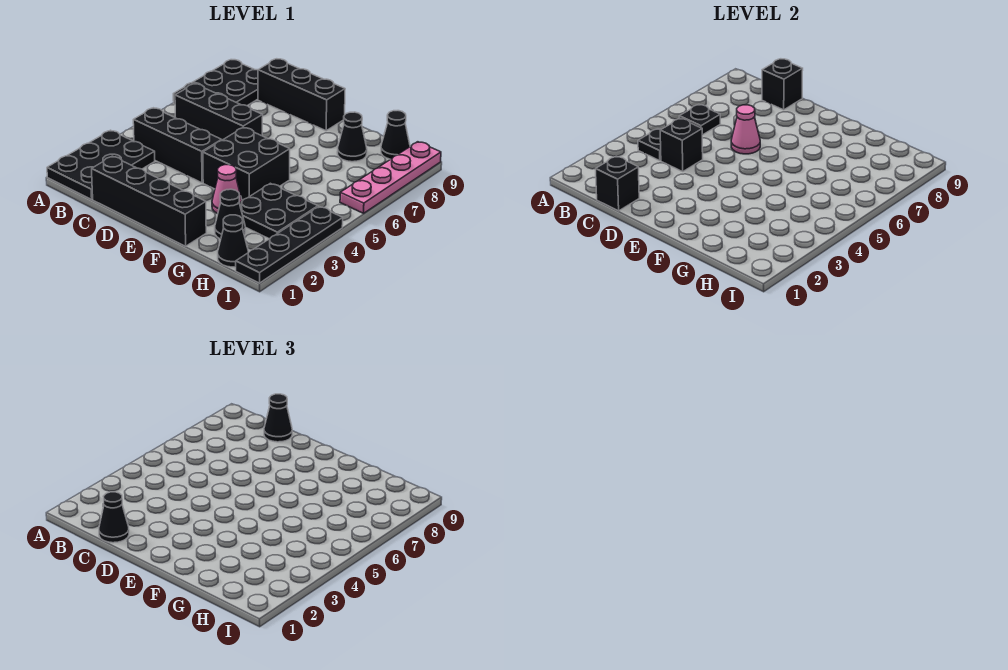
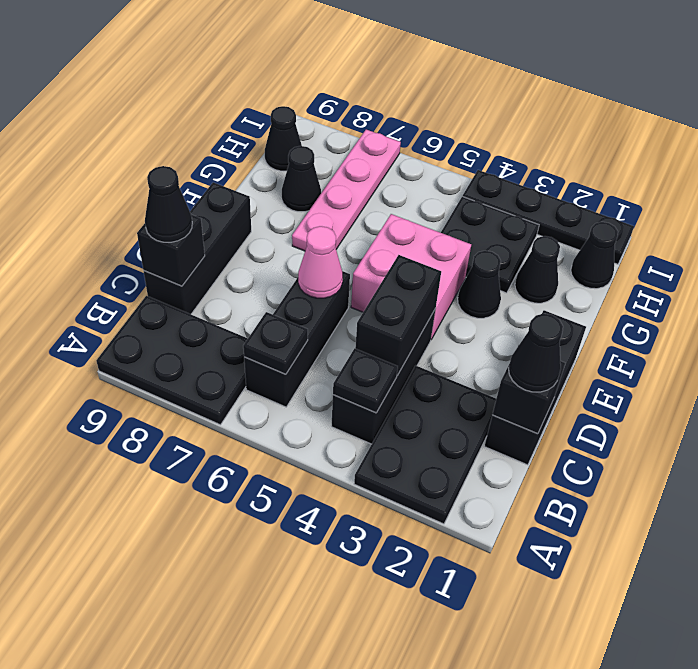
black 2x3 plate [47,130,155,199] -> black 2x3 plate turned to [354,366,496,524]
black 1x4 brick [92,156,206,246] -> black 1x3 brick [484,310,586,465]
black 1x1 brick [660,118,703,171] -> black 1x2 brick [355,255,441,375]
black 2x2 brick [203,127,290,201] -> pink 2x2 brick [351,214,471,339]
pink 1x1 cone [212,165,242,214] -> black 1x1 cone [458,251,501,318]
pink 1x4 plate [340,142,441,213] -> pink 1x4 plate turned to [292,130,401,251]

